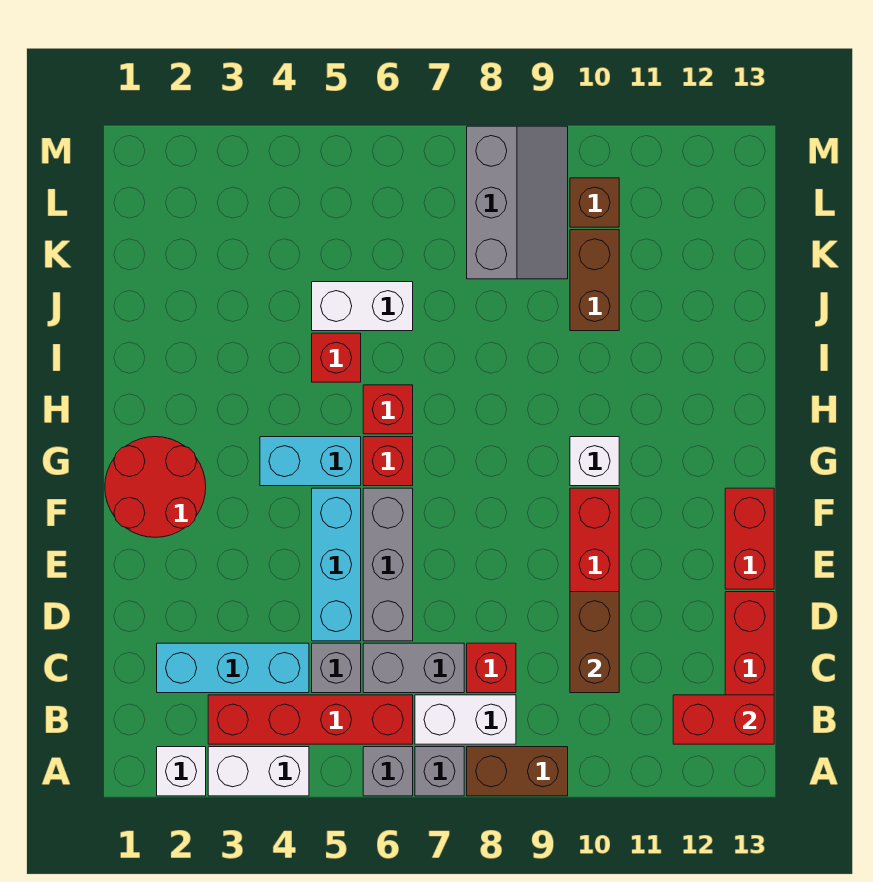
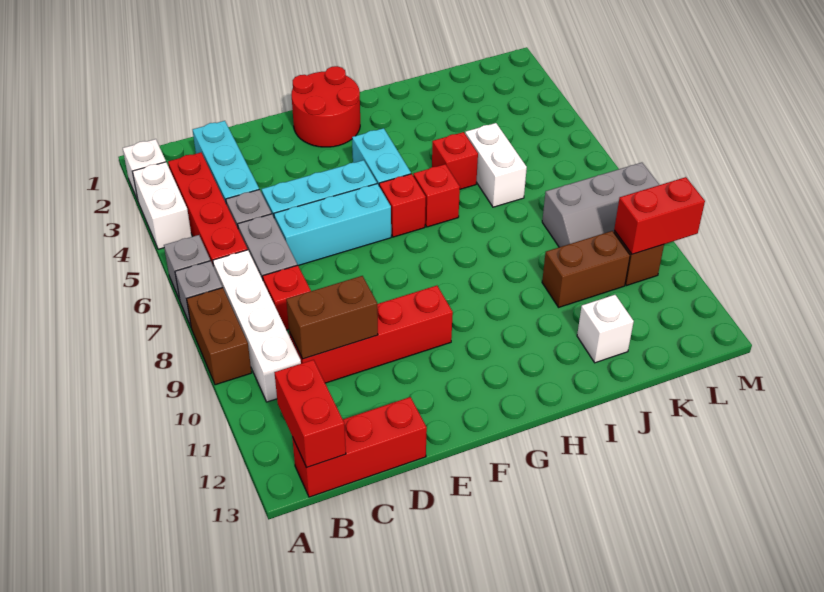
white 1x2 brick [415,695,516,744] -> white 1x4 brick [213,250,301,402]
grey 1x3 brick [363,488,413,641] -> cyan 1x3 brick [274,184,391,265]
red 1x2 brick [725,488,774,589] -> red 1x2 brick moved to [614,177,705,254]
white 1x1 brick [570,437,619,486] -> white 1x1 brick moved to [577,295,634,363]

